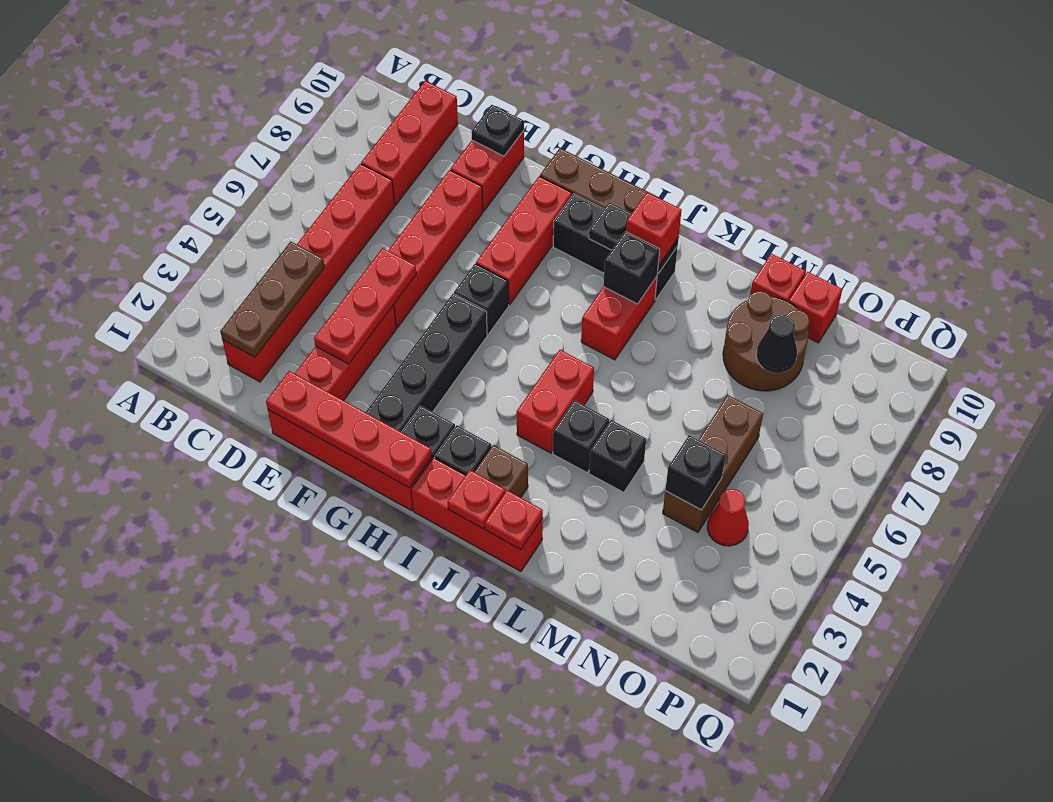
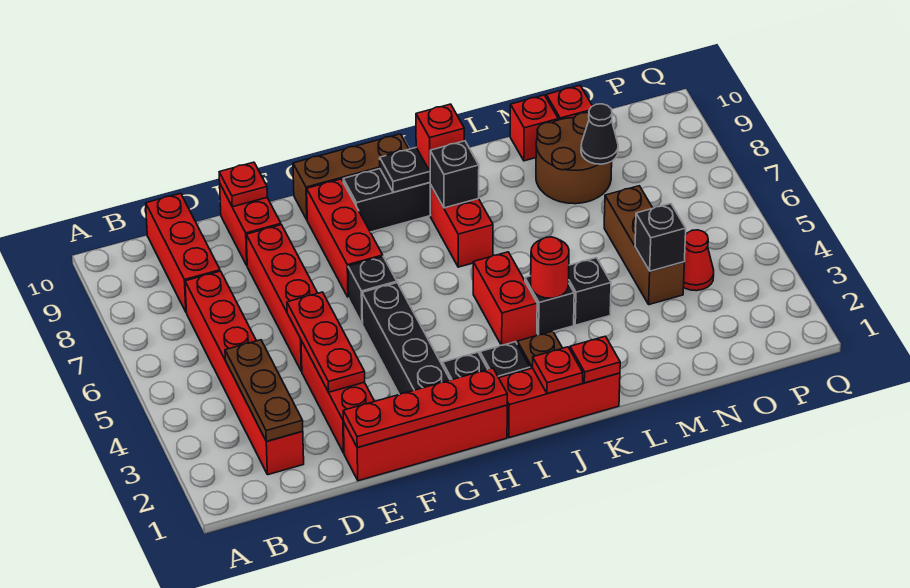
black 1x1 plate [471,105,524,156] -> red 1x1 plate [219,162,267,207]
none -> red 1x1 round brick [531,237,569,298]

